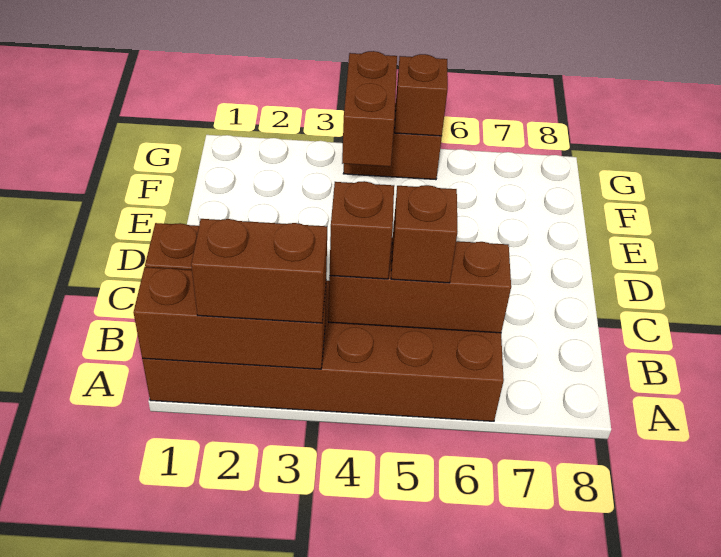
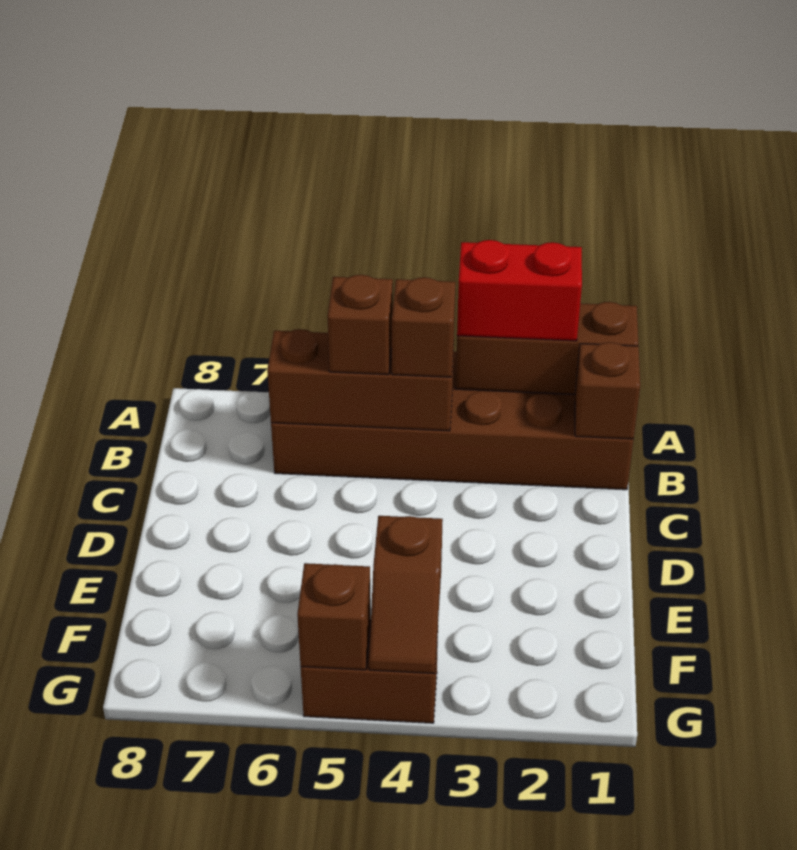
brown 1x2 brick [191,219,327,323] -> red 1x2 brick [457,240,582,341]
brown 1x2 brick [342,51,397,167] -> brown 1x2 slope [369,516,443,674]

